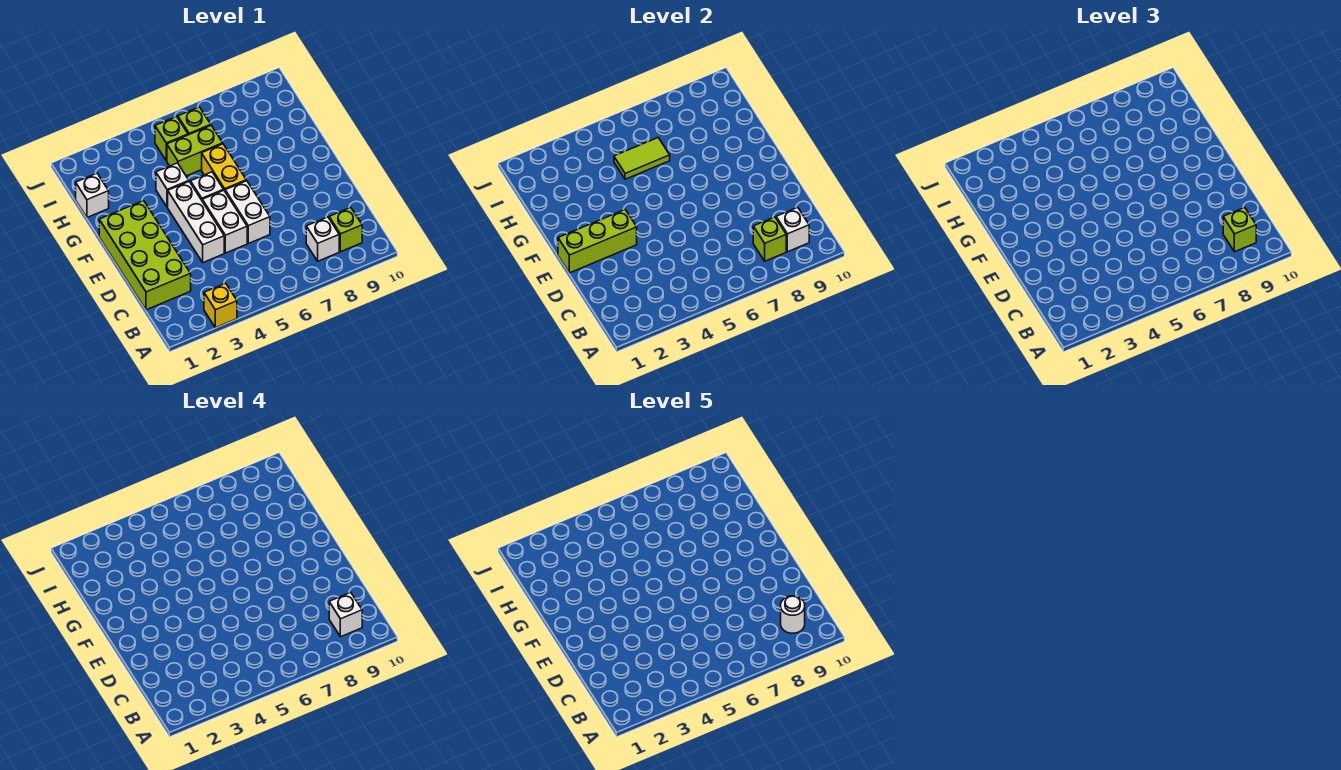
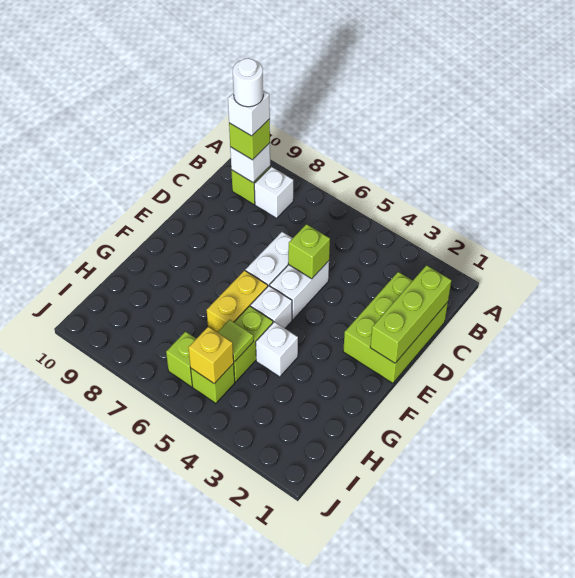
yellow 1x1 brick [204,283,237,328] -> yellow 1x1 brick moved to [188,327,234,384]
lime 1x1 brick [753,217,786,261] -> lime 1x1 brick moved to [288,224,330,279]
lime 2x4 brick [99,201,191,310] -> lime 2x3 brick [343,272,448,383]
white 1x3 brick [168,182,224,263] -> none
lime 1x3 brick [558,210,637,273] -> lime 1x3 brick turned to [370,265,451,363]
white 1x1 brick [76,173,109,217] -> none
lime 1x2 brick [167,126,223,176] -> lime 1x2 brick turned to [234,306,273,382]
lime 1x2 tile [614,138,670,179] -> lime 1x1 tile [218,320,254,362]

